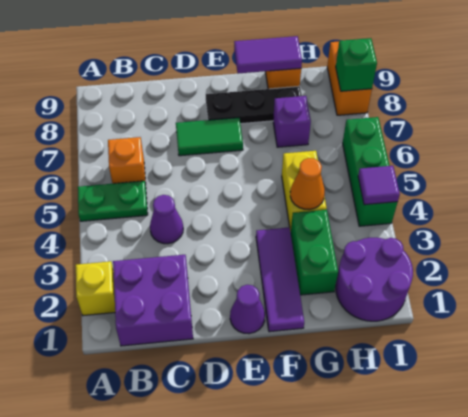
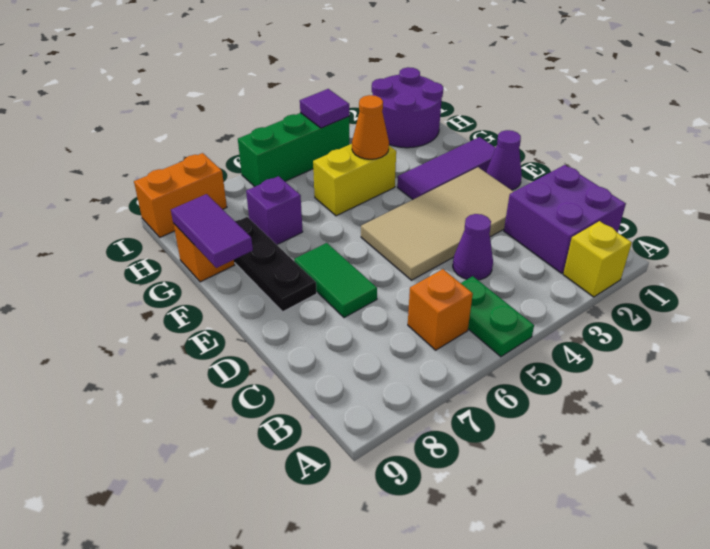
none -> tan 2x4 tile [361,167,513,280]
green 1x2 brick [291,210,338,295] -> none
green 1x1 brick [336,38,377,91] -> none

